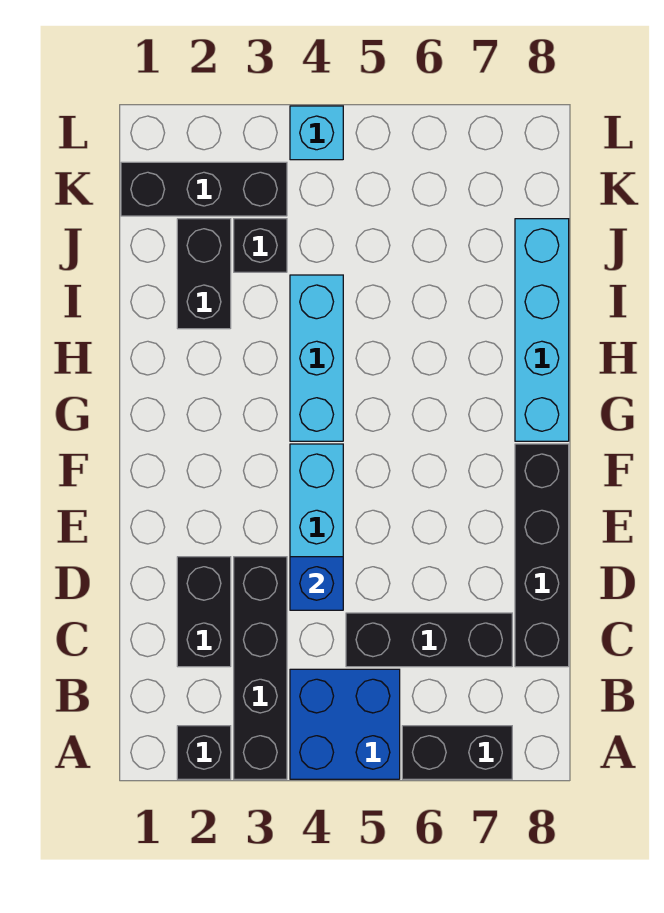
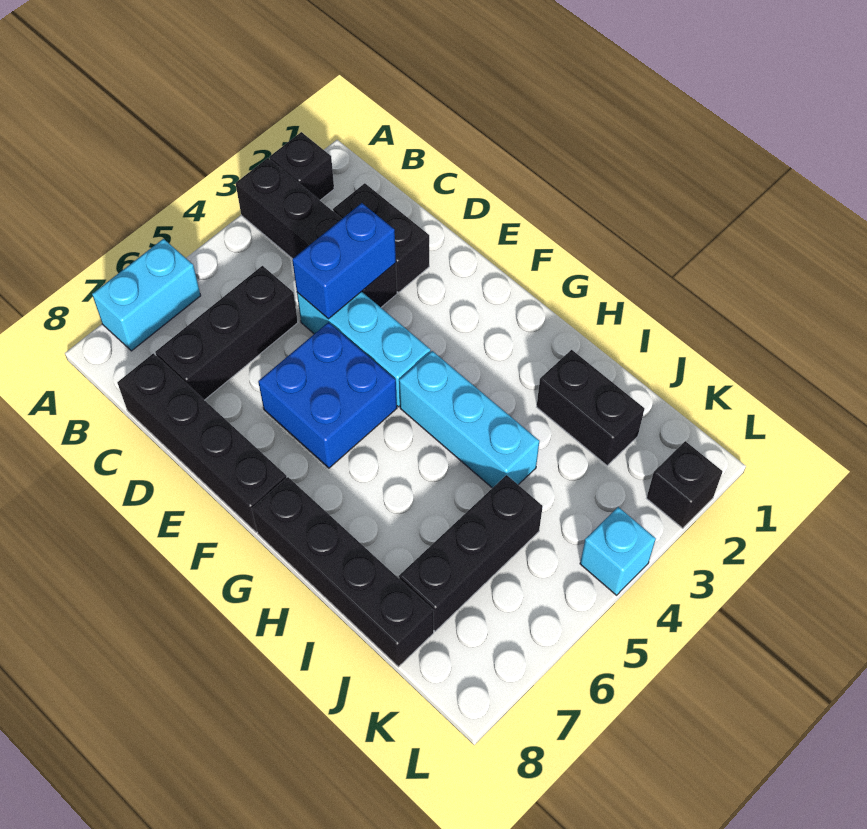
blue 2x2 brick [290,669,400,779] -> blue 2x2 brick moved to [258,322,397,468]
black 1x2 brick [402,726,512,779] -> cyan 1x2 brick [92,239,201,351]
blue 1x1 brick [290,557,343,610] -> blue 1x2 brick [292,203,396,319]
cyan 1x4 brick [515,219,569,441] -> black 1x4 brick [252,477,434,667]
black 1x1 brick [234,219,287,272] -> black 1x1 brick moved to [647,441,723,528]
black 1x3 brick [121,162,287,216] -> black 1x3 brick moved to [399,475,543,631]

